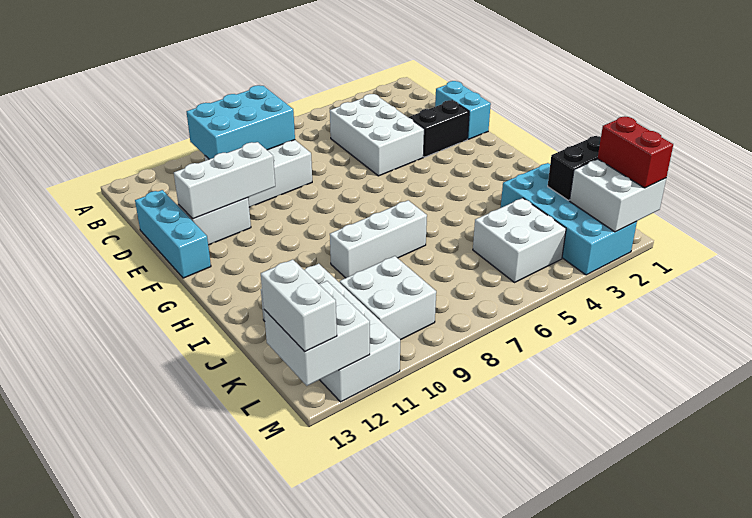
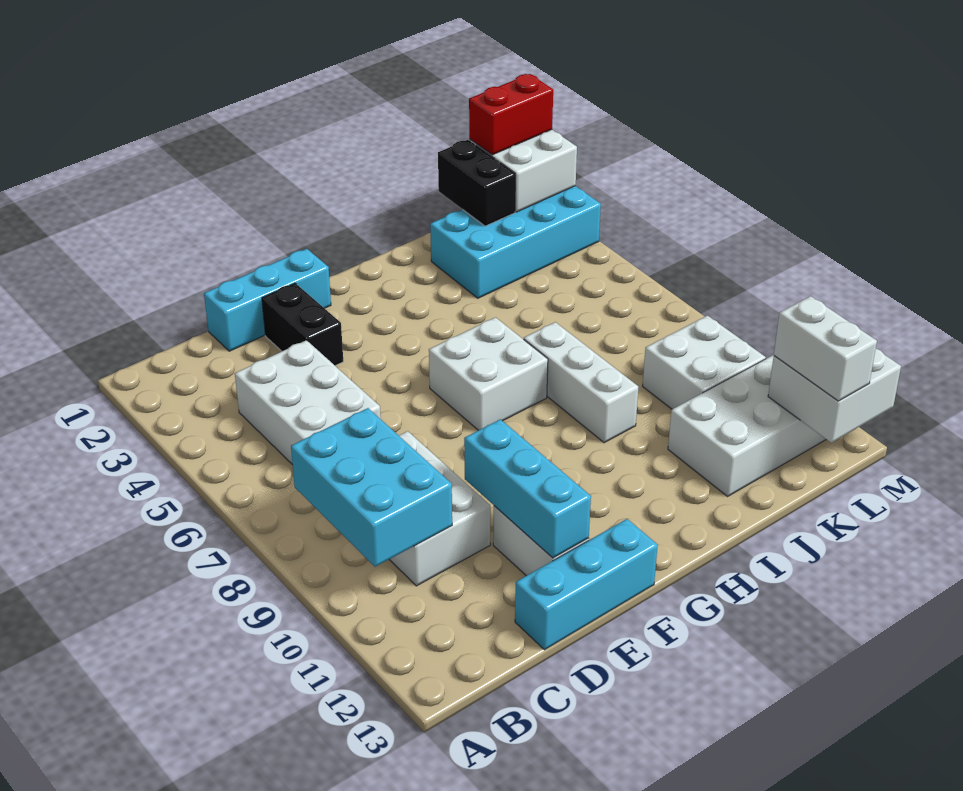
white 2x3 brick [330,94,424,176] -> white 2x3 brick turned to [235,340,381,465]
cyan 1x2 brick [435,81,491,139] -> cyan 1x3 brick [204,249,331,351]
white 1x3 brick [174,142,275,219] -> cyan 1x3 brick [464,419,591,558]
white 2x2 brick [473,198,566,282] -> white 2x2 brick moved to [429,317,548,430]
white 1x2 brick [261,259,337,352] -> white 1x2 brick turned to [774,296,877,401]

